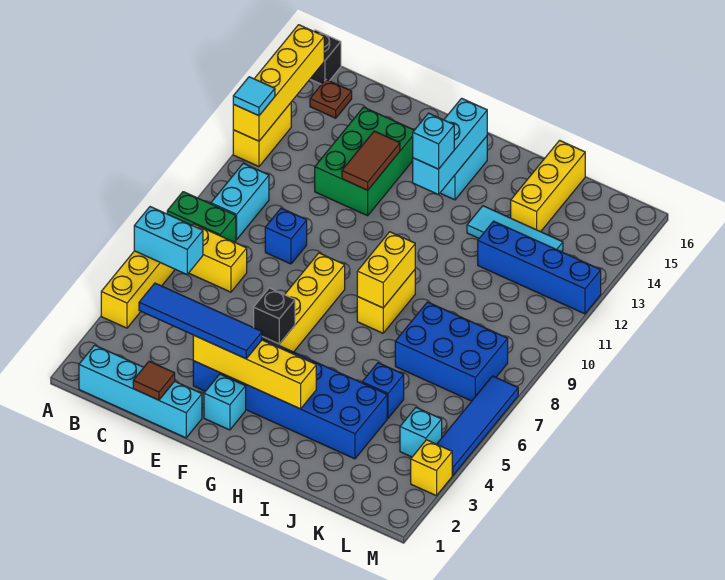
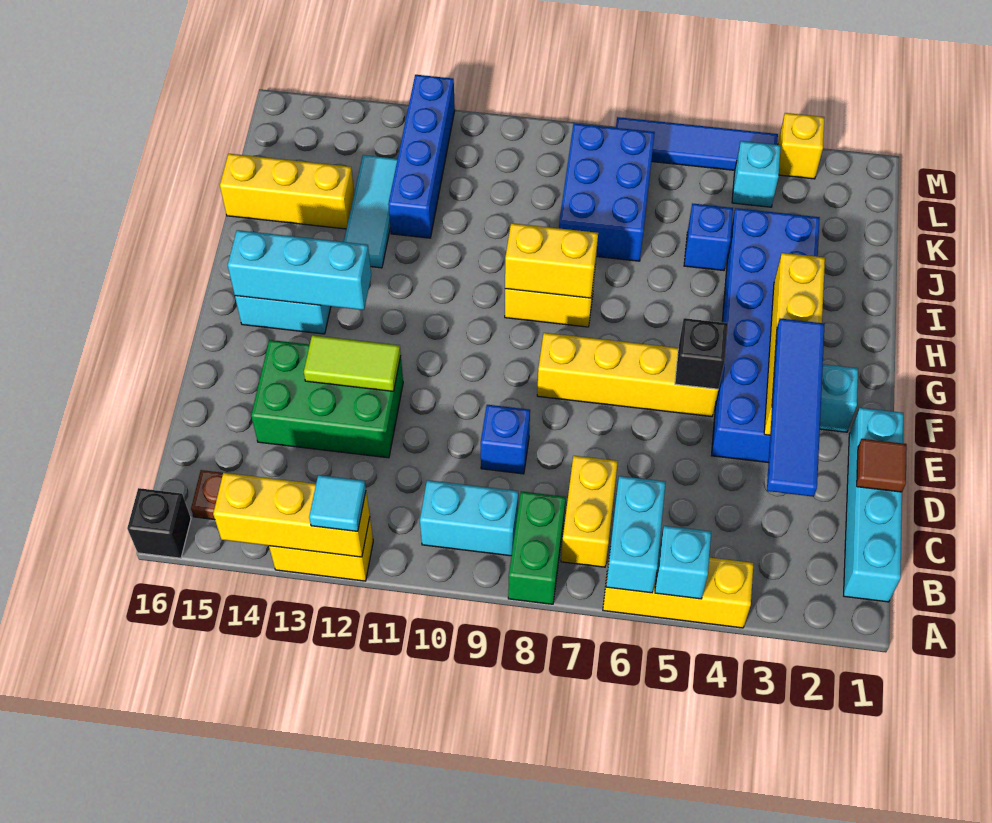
yellow 1x4 brick [233,25,324,141] -> yellow 1x3 brick [213,473,370,557]
brown 1x2 tile [342,131,400,190] -> lime 1x2 tile [304,335,401,391]
cyan 1x1 brick [413,113,454,169] -> cyan 1x1 brick moved to [655,526,711,599]

